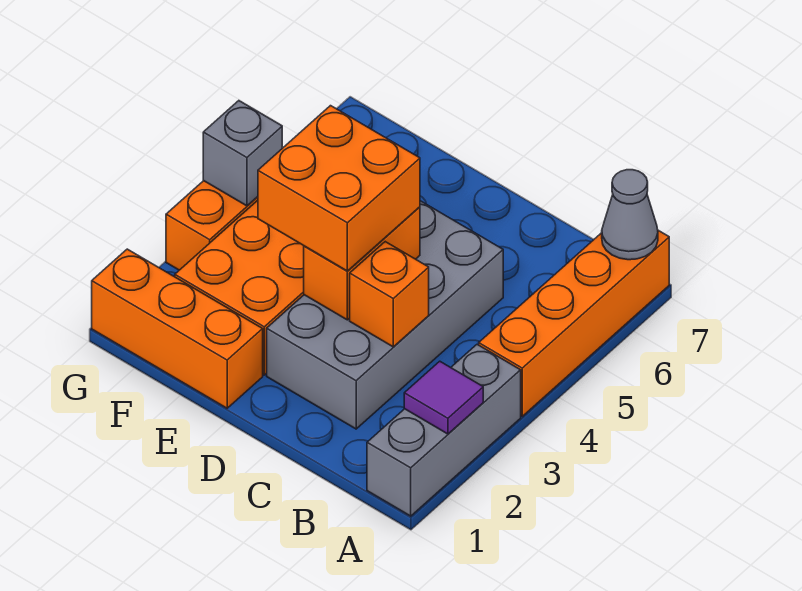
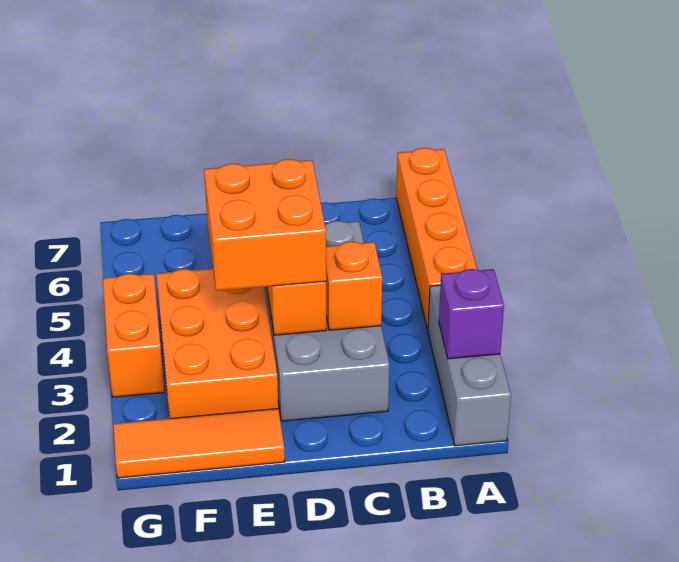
purple 1x1 tile [404,361,483,434] -> purple 1x1 brick [439,269,504,359]
grey 1x1 cone [602,170,658,260] -> none
orange 1x3 brick [92,249,263,408] -> orange 1x3 tile [113,408,285,478]
grey 1x1 brick [203,101,282,206] -> none

